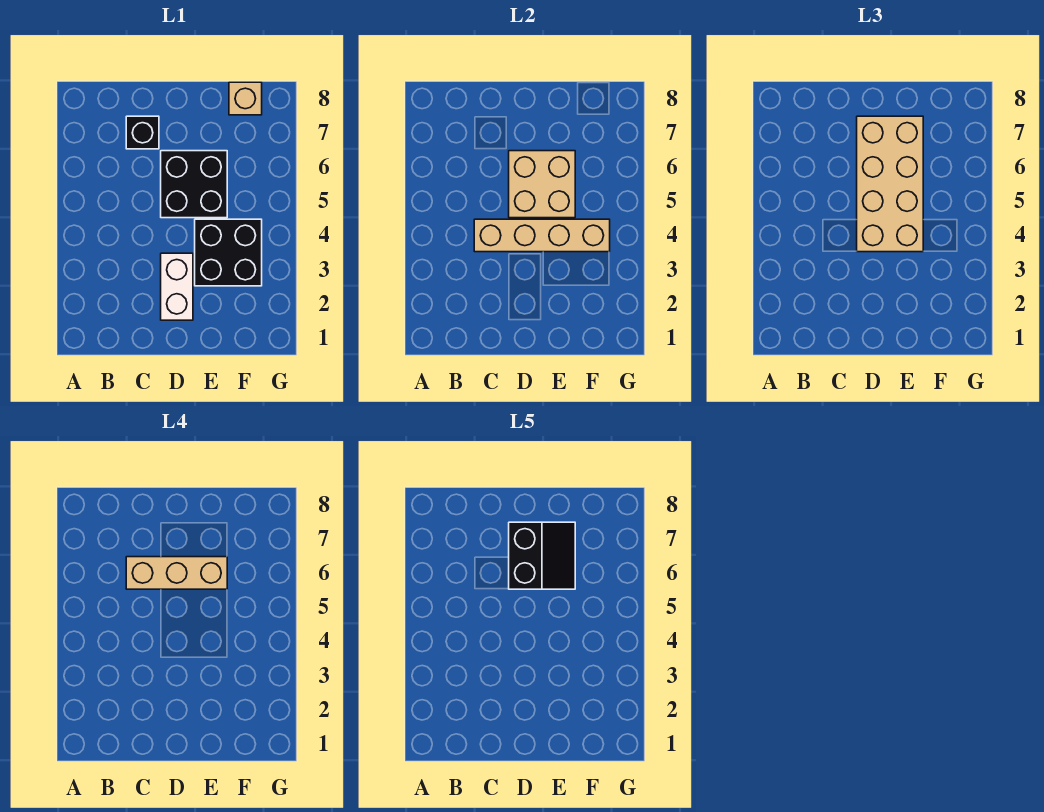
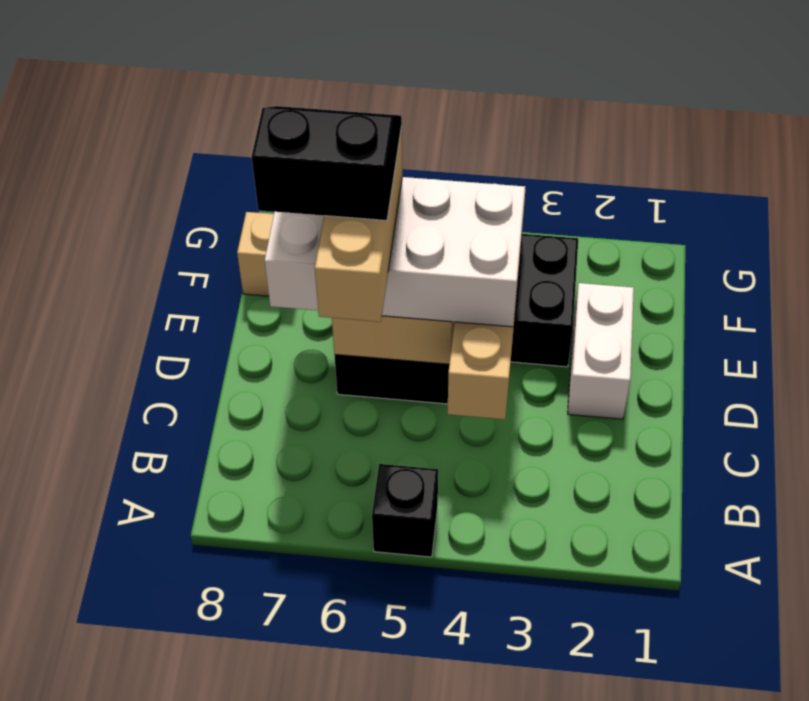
black 1x1 brick [126,116,159,149] -> black 1x1 brick moved to [372,464,438,557]
white 1x2 brick [161,253,193,320] -> white 1x2 brick turned to [568,283,634,419]
tan 2x4 brick [857,116,923,252] -> white 2x4 brick [265,177,525,327]

